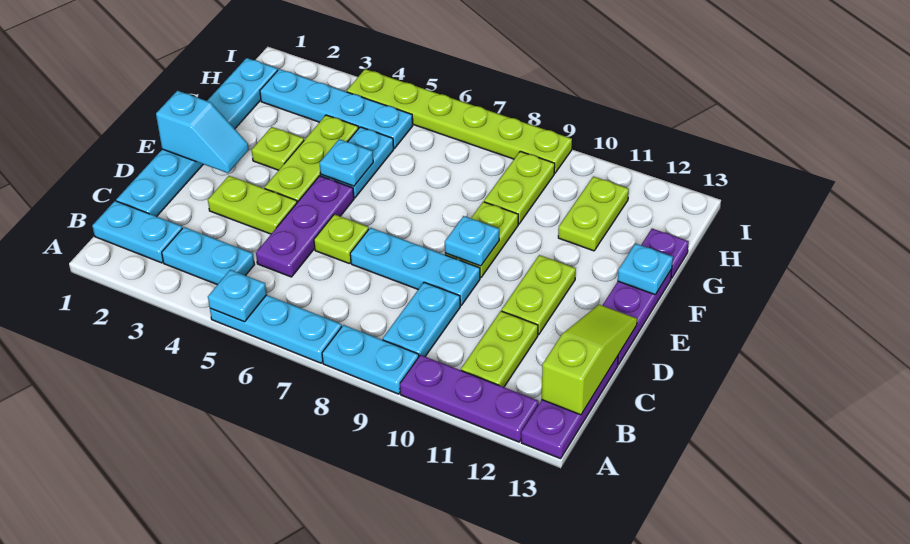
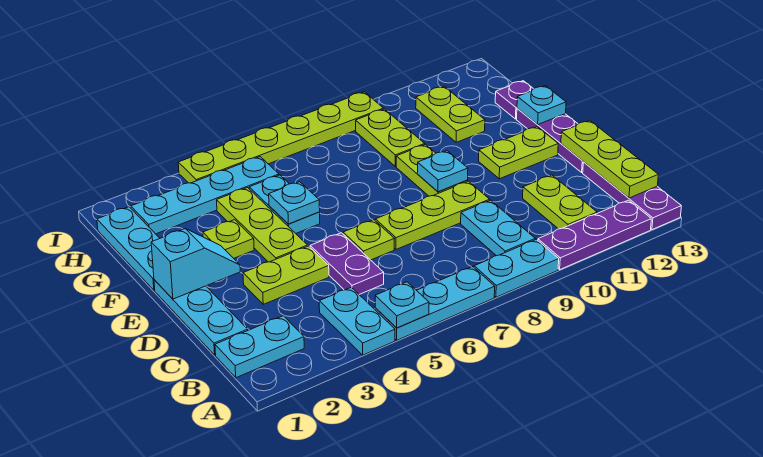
cyan 1x2 plate [162,227,254,285] -> cyan 1x2 plate turned to [319,287,395,355]
lime 1x3 slope [542,305,637,415] -> lime 1x3 plate [561,120,658,198]
purple 1x3 plate [256,176,354,277] -> purple 1x2 plate [310,233,384,294]
cyan 1x3 plate [350,228,480,306] -> lime 1x3 plate [376,181,490,249]
lime 1x2 plate [502,255,576,335] -> lime 1x2 plate turned to [479,127,558,179]

